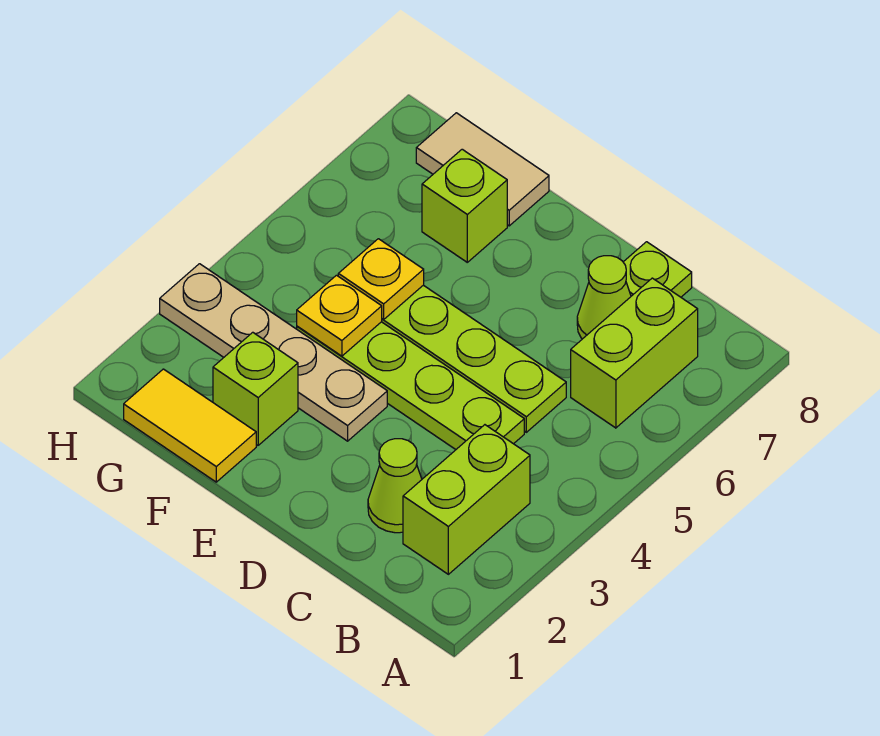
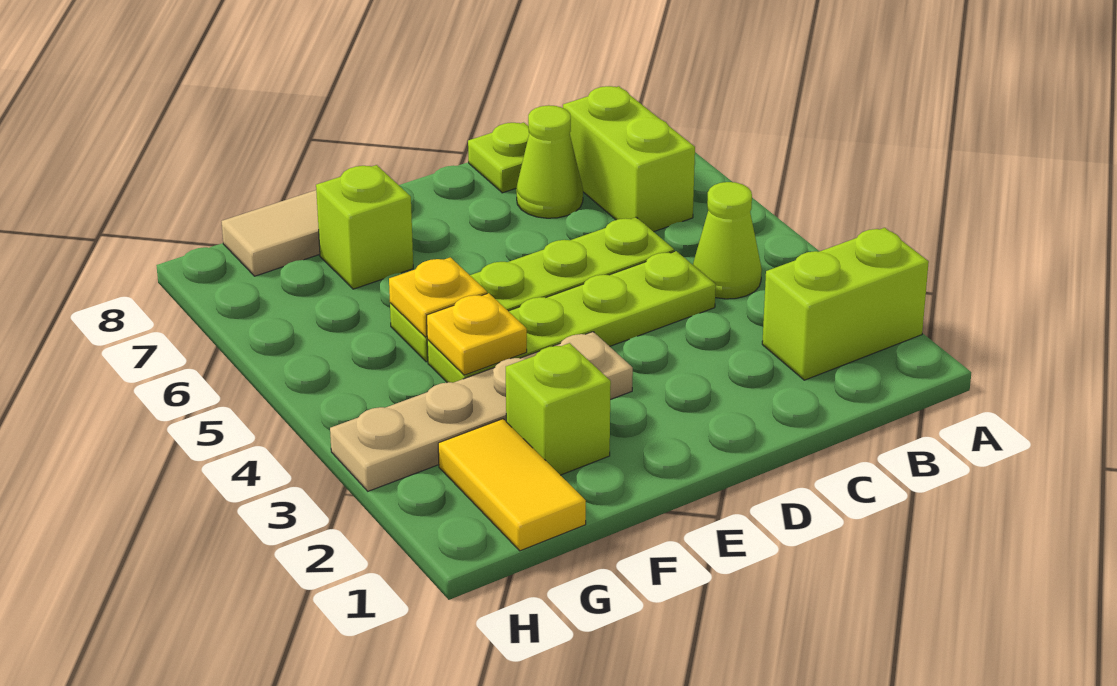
lime 1x2 brick [403,425,530,574] -> lime 1x2 brick turned to [762,228,929,380]
lime 1x1 cone [368,439,422,533] -> lime 1x1 cone moved to [693,182,762,299]
yellow 1x2 tile [124,369,256,482] -> yellow 1x2 tile turned to [438,419,586,551]

